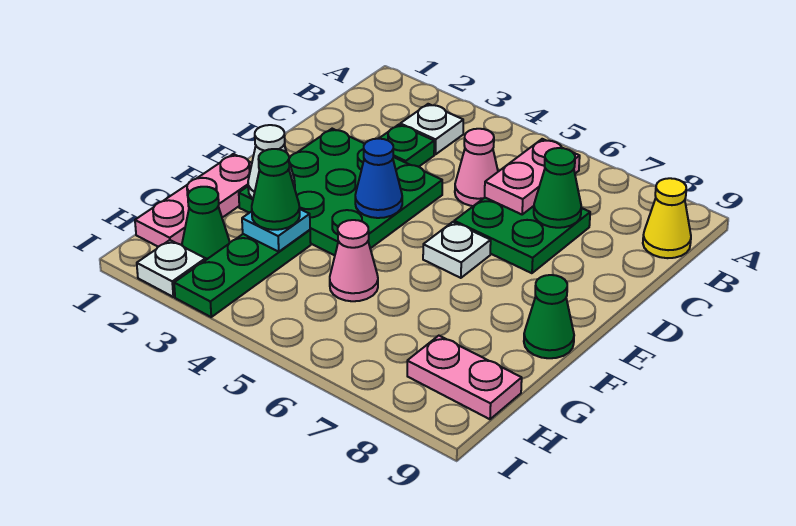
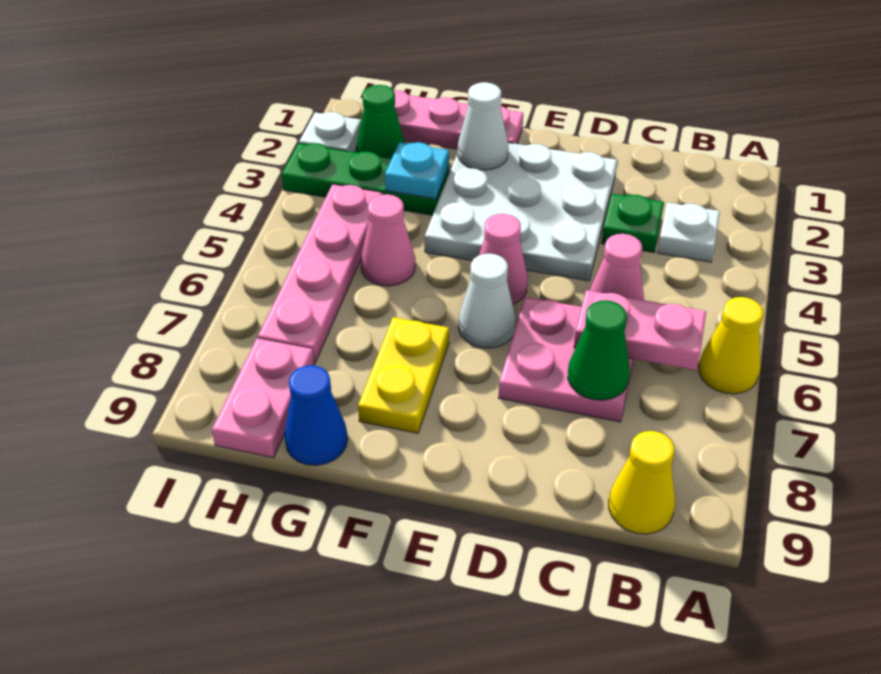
none -> yellow 1x1 cone [699,297,764,394]
green 2x2 plate [454,198,590,273] -> pink 2x2 plate [499,297,633,422]
green 3x3 plate [239,129,442,255] -> white 3x3 plate [425,143,617,281]
blue 1x1 cone [355,139,402,218] -> blue 1x1 cone moved to [284,365,348,465]
none -> pink 1x1 cone [479,214,528,304]
white 1x1 plate [423,222,491,278] -> white 1x1 cone [458,254,516,348]
none -> yellow 1x2 plate [358,317,449,433]
green 1x1 cone [524,275,574,358] -> none
green 1x1 cone [252,149,300,230] -> none
none -> pink 1x4 plate [258,184,382,363]

